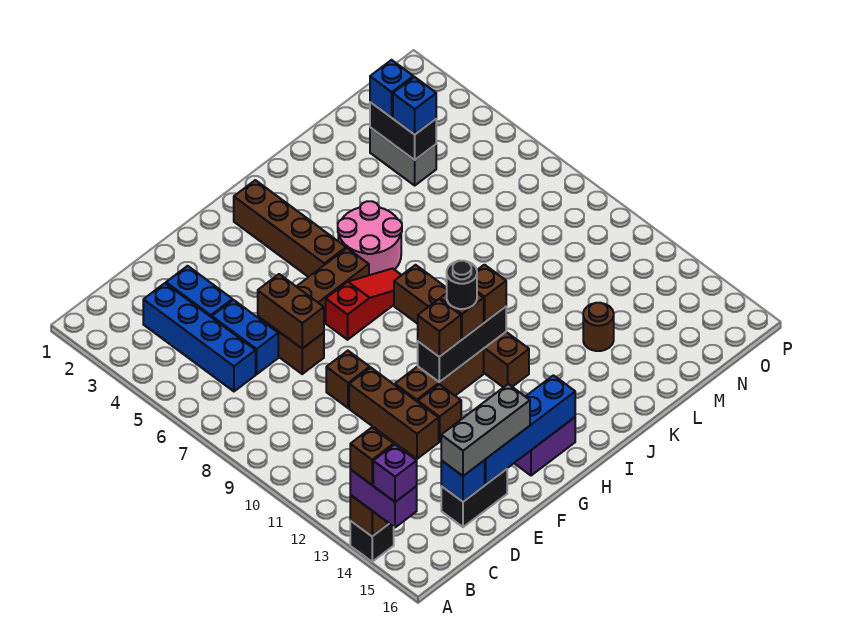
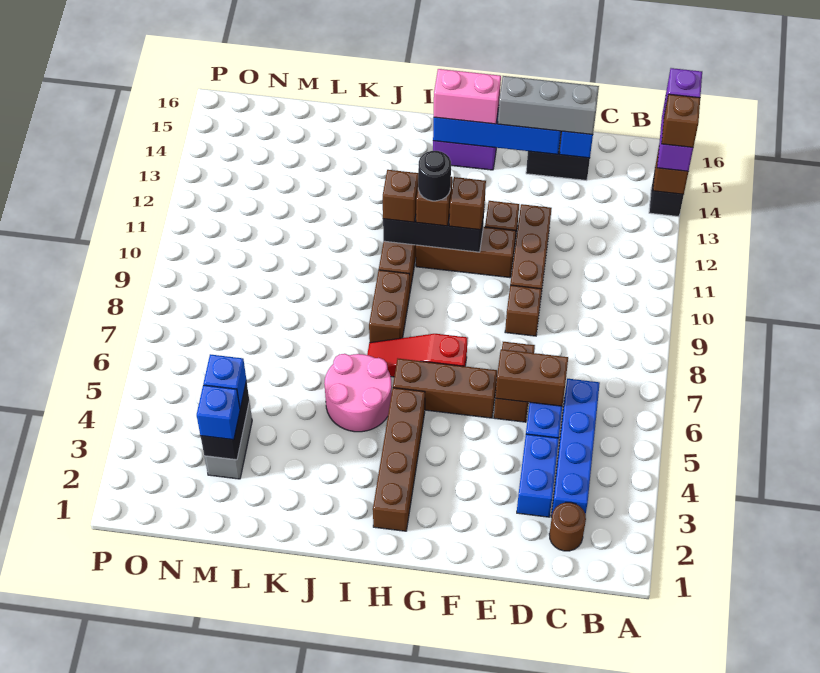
brown 1x2 brick [258,274,324,349] -> brown 1x2 brick turned to [495,349,568,406]
none -> pink 1x2 brick [434,69,501,124]
brown 1x1 round brick [583,303,614,351] -> brown 1x1 round brick moved to [549,502,586,551]

